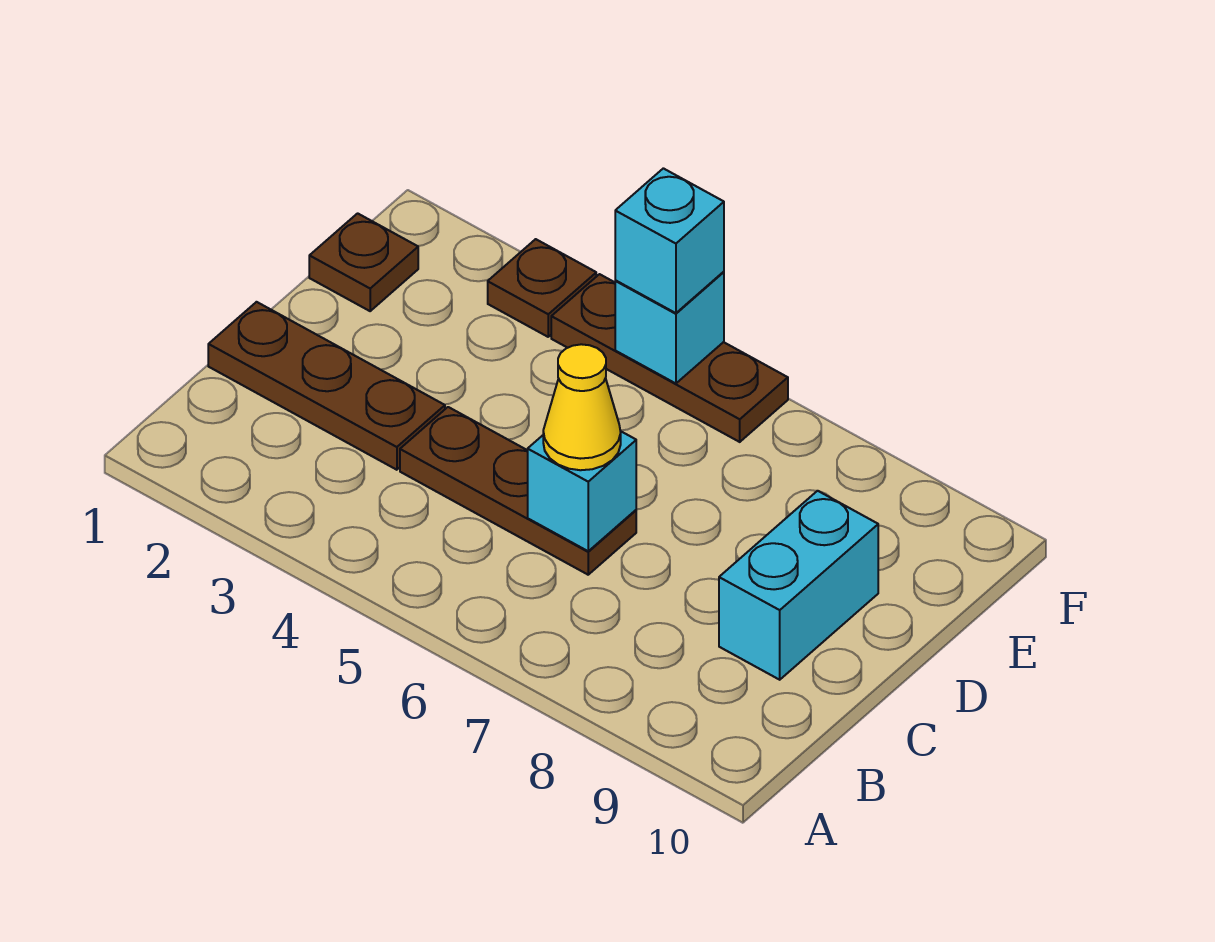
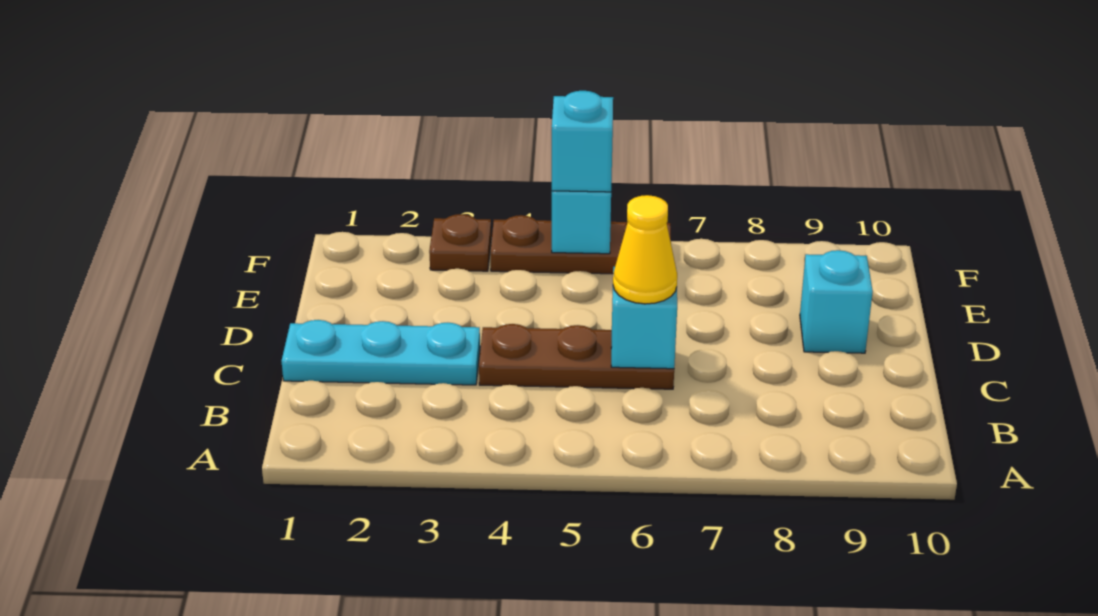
brown 1x3 plate [208,302,445,470] -> cyan 1x3 plate [281,320,480,385]
cyan 1x2 brick [719,491,878,680] -> cyan 1x1 brick [800,250,873,353]
brown 1x1 plate [309,213,418,311] -> none

